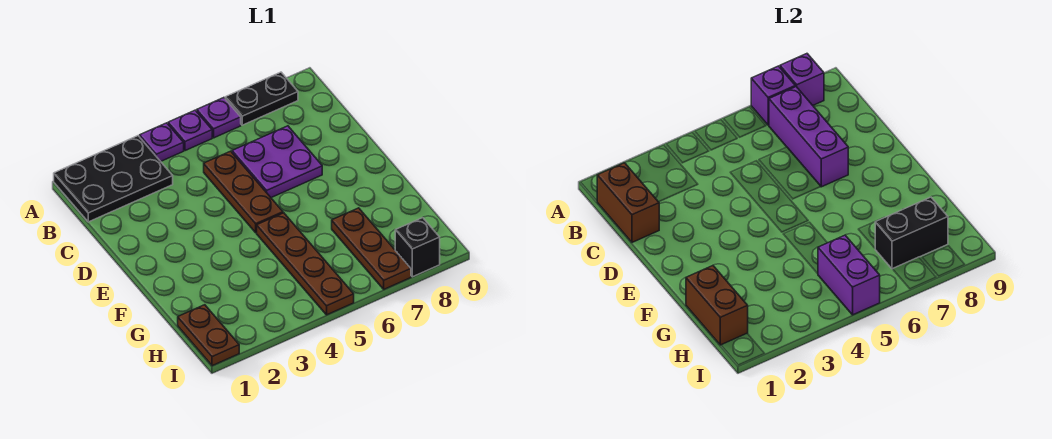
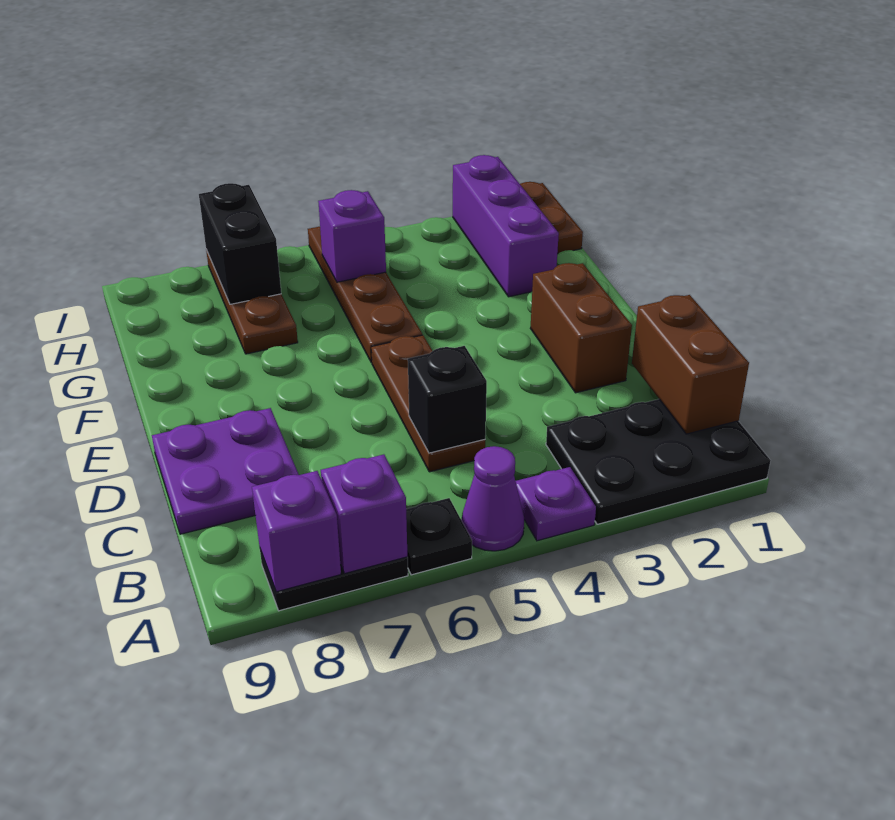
purple 1x1 plate [168,110,212,151] -> purple 1x1 cone [462,446,524,551]
purple 1x1 plate [197,98,241,138] -> black 1x1 plate [406,498,472,575]
purple 1x3 brick [769,87,848,187] -> purple 1x3 brick moved to [453,155,559,297]
purple 2x2 plate [232,126,322,198] -> purple 2x2 plate moved to [152,408,299,534]
brown 1x2 brick [686,266,748,345] -> brown 1x2 brick moved to [530,263,632,393]
purple 1x2 brick [818,235,880,315] -> purple 1x1 brick [318,190,386,282]
black 1x2 brick [875,197,948,269] -> black 1x2 brick turned to [199,183,281,304]
black 1x1 brick [395,218,440,277] -> black 1x1 brick moved to [408,346,487,453]

